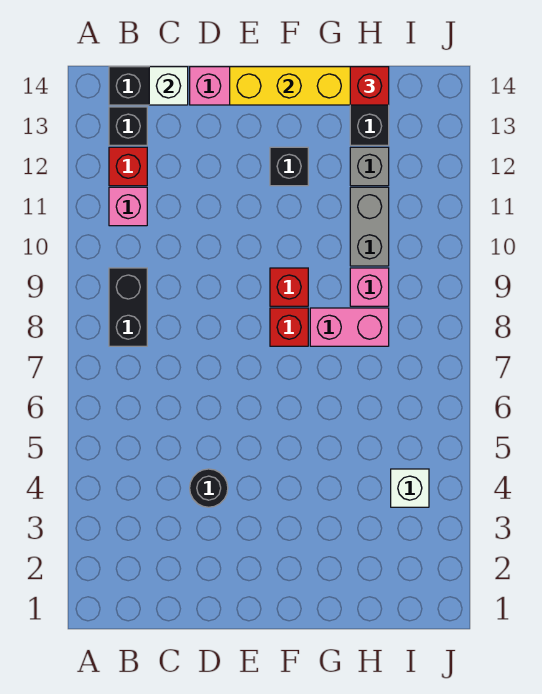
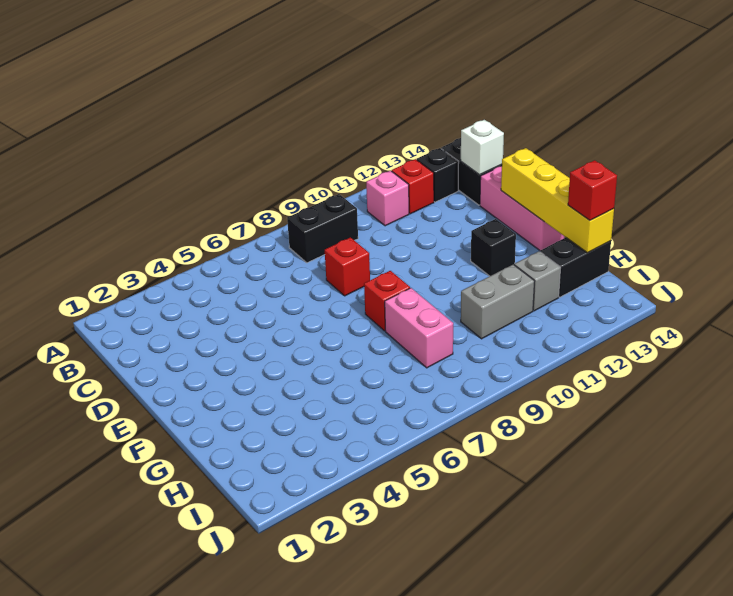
black 1x1 round brick [190,469,228,507] -> none
red 1x1 brick [270,268,308,306] -> red 1x1 brick moved to [325,237,370,296]
pink 1x1 brick [350,268,389,306] -> none
white 1x1 brick [391,469,429,507] -> none

